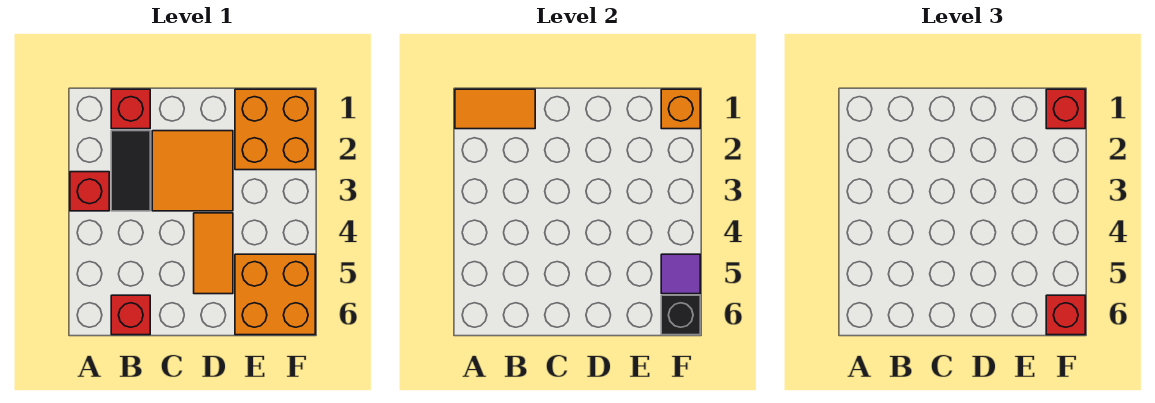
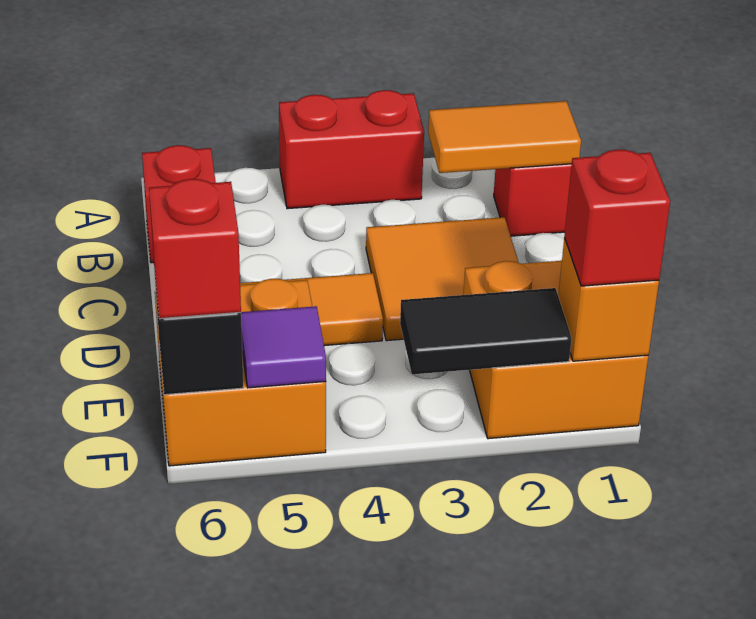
orange 1x2 tile [455,89,535,129] -> orange 1x2 tile turned to [428,101,581,173]
red 1x1 brick [70,172,109,211] -> red 1x2 brick [279,90,424,209]
black 1x2 tile [111,131,150,211] -> black 1x2 tile moved to [400,288,572,374]

